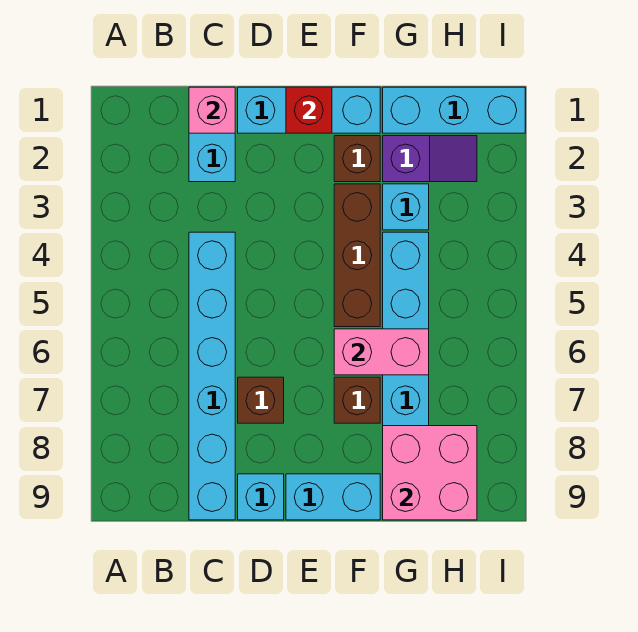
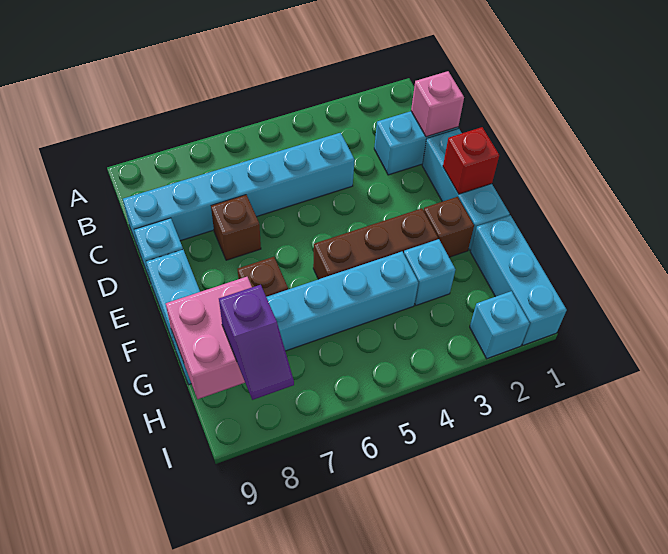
pink 1x2 brick [334,329,429,375] -> none
purple 1x2 slope [383,136,477,182] -> purple 1x2 slope moved to [219,285,294,400]
none -> cyan 1x1 brick [470,291,530,359]

